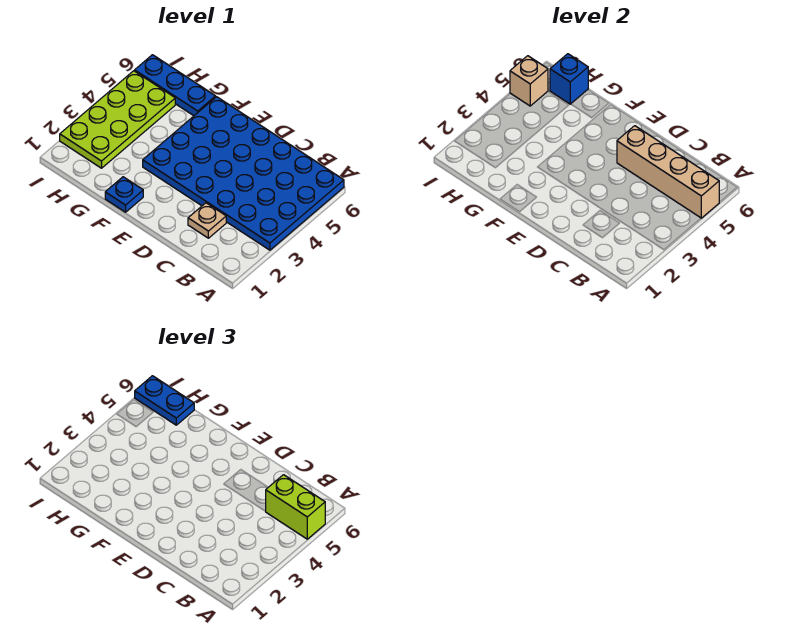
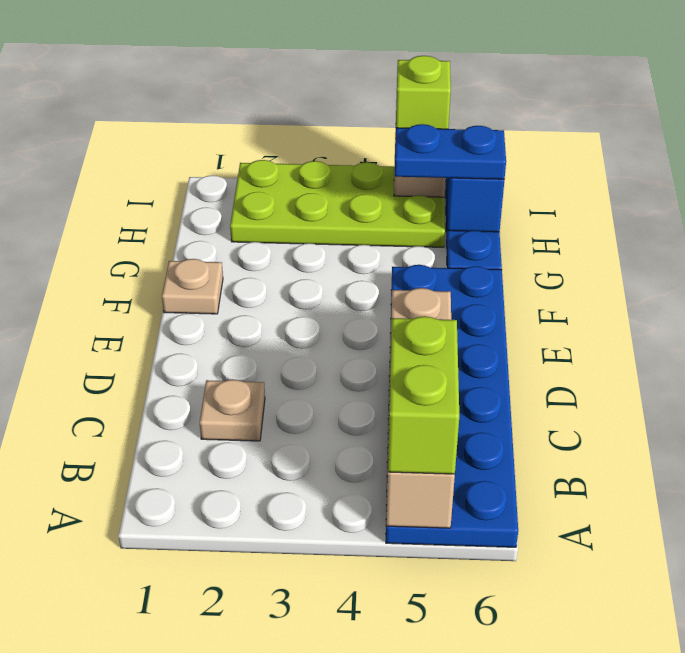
blue 4x6 plate [143,97,344,250] -> blue 2x6 plate [386,265,518,547]
blue 1x1 plate [105,177,143,212] -> tan 1x1 plate [162,259,223,314]
blue 1x2 plate [135,376,194,425] -> blue 1x2 plate turned to [394,124,506,179]
none -> lime 1x1 brick [396,56,451,129]

